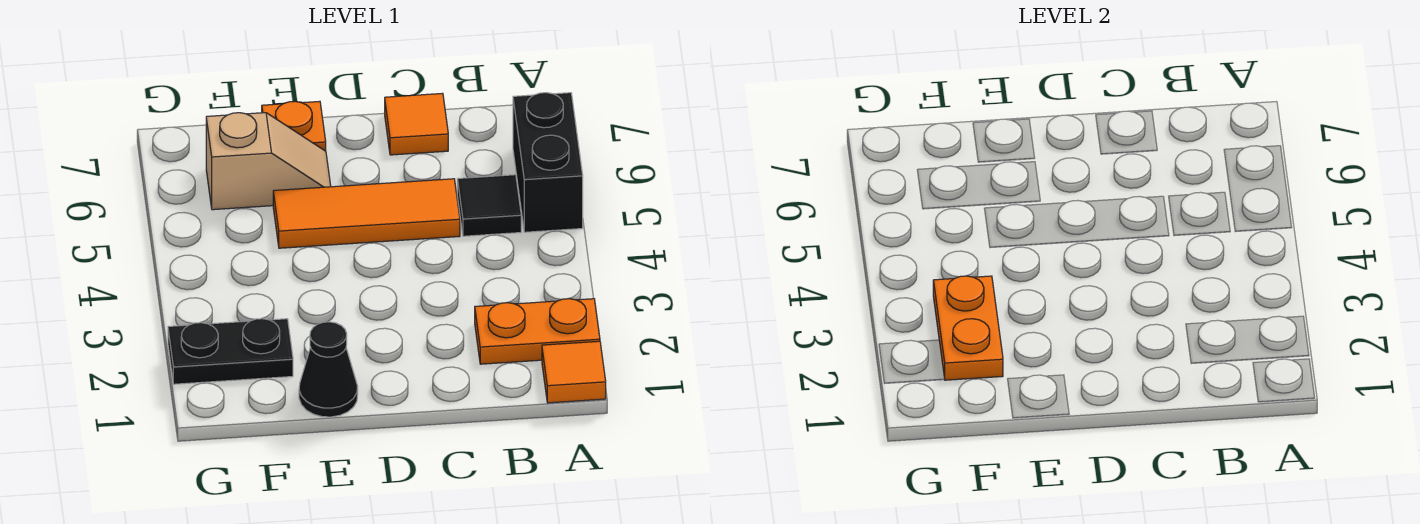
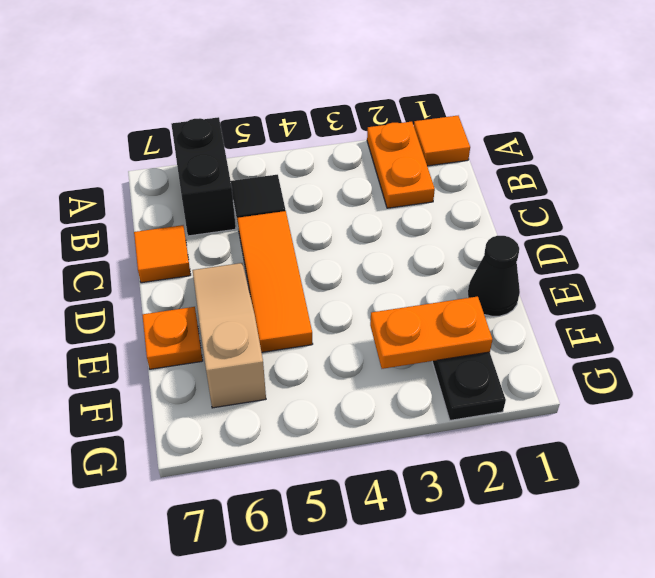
black 1x2 brick [513,93,583,232] -> black 1x2 brick turned to [171,117,236,236]
tan 1x2 slope [206,113,331,210] -> tan 1x3 slope [192,263,266,408]

